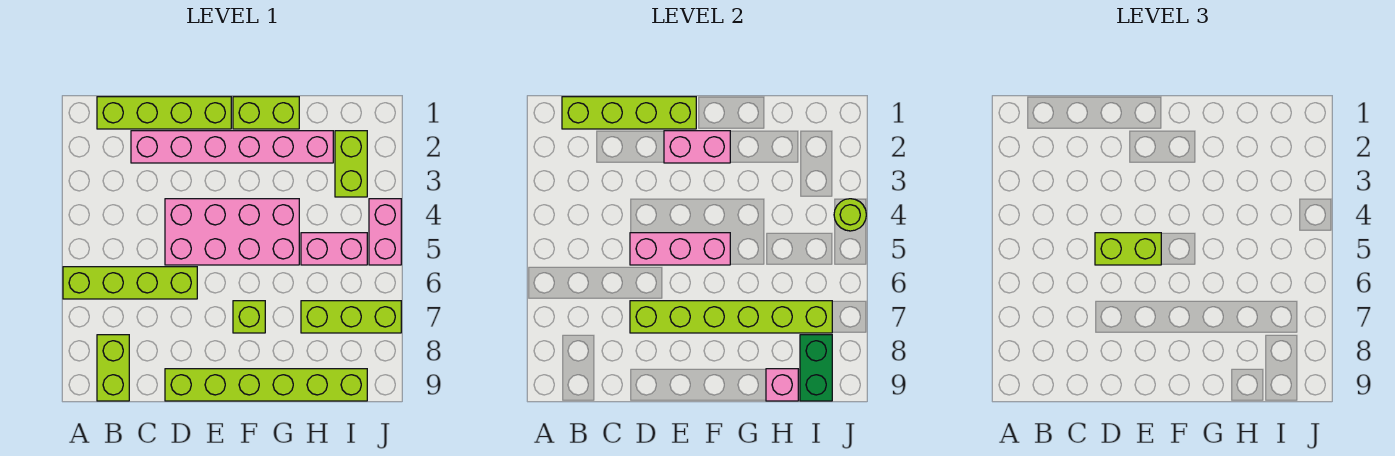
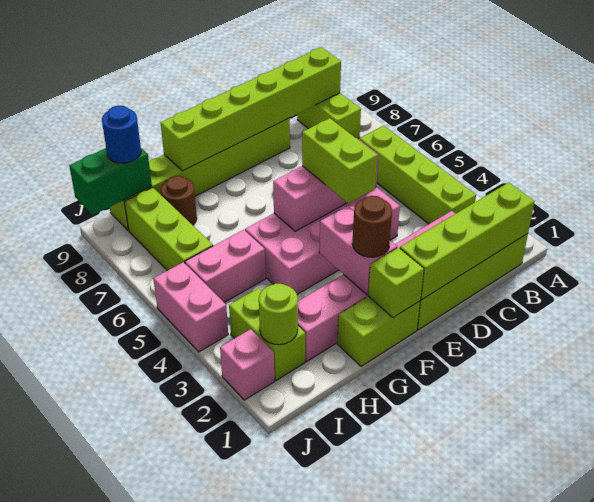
lime 1x4 brick [63,267,197,299] -> lime 1x4 brick turned to [360,126,476,224]
lime 1x2 brick [1095,233,1161,265] -> lime 1x2 brick turned to [302,118,377,203]
lime 1x6 brick [630,301,832,333] -> lime 1x6 brick moved to [161,47,341,171]
pink 1x2 brick [664,131,730,163] -> pink 1x2 brick turned to [319,206,397,295]
none -> brown 1x1 round brick [352,196,392,257]
lime 1x1 brick [233,301,265,333] -> lime 1x1 brick moved to [368,248,424,317]
lime 1x3 brick [301,301,401,333] -> lime 1x3 brick turned to [125,187,213,271]
none -> brown 1x1 round brick [161,176,197,225]
pink 1x1 brick [766,369,798,401] -> pink 1x1 brick moved to [220,329,274,400]
green 1x2 brick [800,335,832,401] -> green 1x2 brick turned to [69,148,152,215]
none -> blue 1x1 round brick [102,105,141,163]
lime 1x1 round brick [834,199,866,231] -> lime 1x1 round brick moved to [259,283,298,345]

